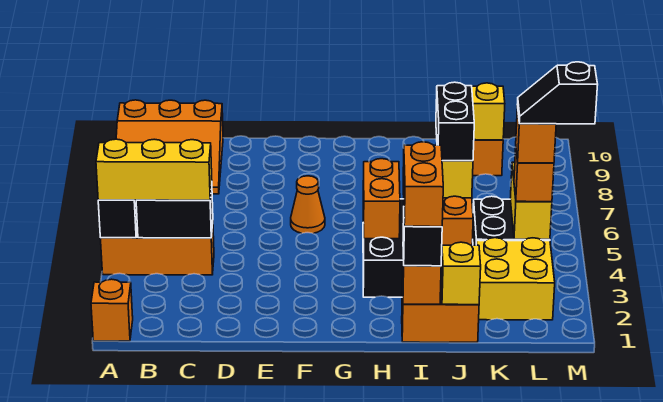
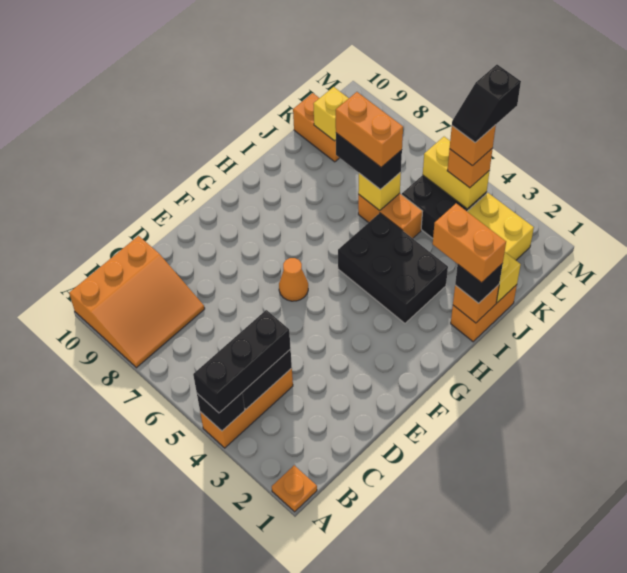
orange 1x1 brick [91,279,133,341] -> orange 1x1 plate [272,465,317,512]
yellow 1x3 brick [96,139,212,200] -> black 1x3 brick [193,310,291,413]
orange 1x2 brick [363,159,400,239] -> orange 1x2 brick moved to [336,92,403,167]

